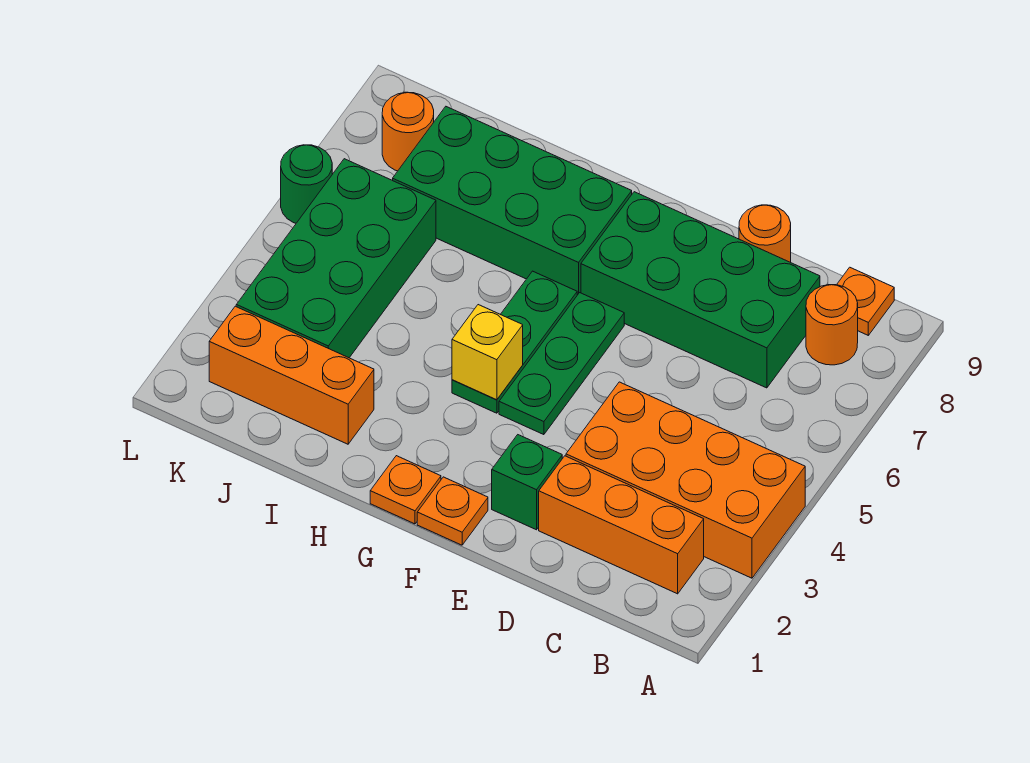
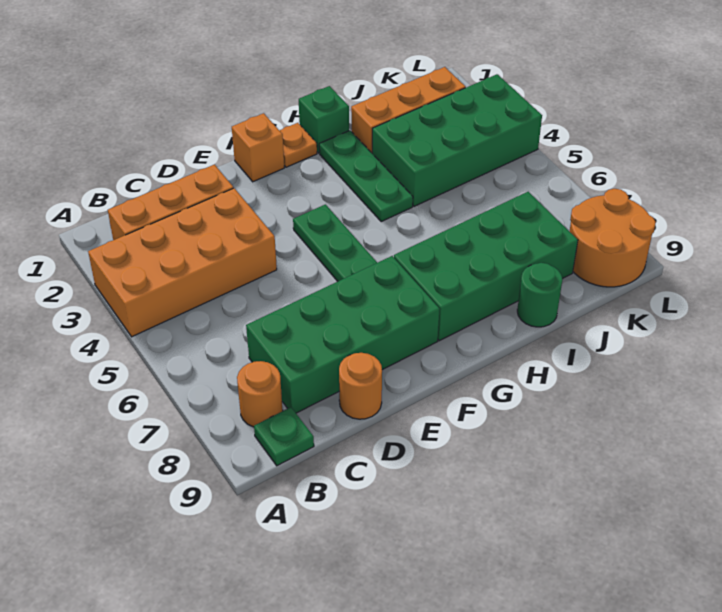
orange 1x1 plate [837,267,894,335] -> green 1x1 plate [254,407,314,466]
green 1x1 brick [492,435,562,530] -> green 1x1 brick moved to [299,86,349,153]
orange 1x1 plate [417,477,488,545] -> orange 1x1 brick [232,113,284,182]
green 1x3 plate [452,271,577,413] -> green 1x3 plate moved to [319,130,413,221]
yellow 1x1 brick [452,305,523,400] -> none
green 2x4 brick [236,159,436,358] -> green 2x4 brick turned to [372,74,542,206]
orange 1x1 round brick [382,92,434,171] -> orange 2x2 round brick [569,189,656,287]
green 1x1 round brick [281,145,332,223] -> green 1x1 round brick moved to [517,263,562,327]

